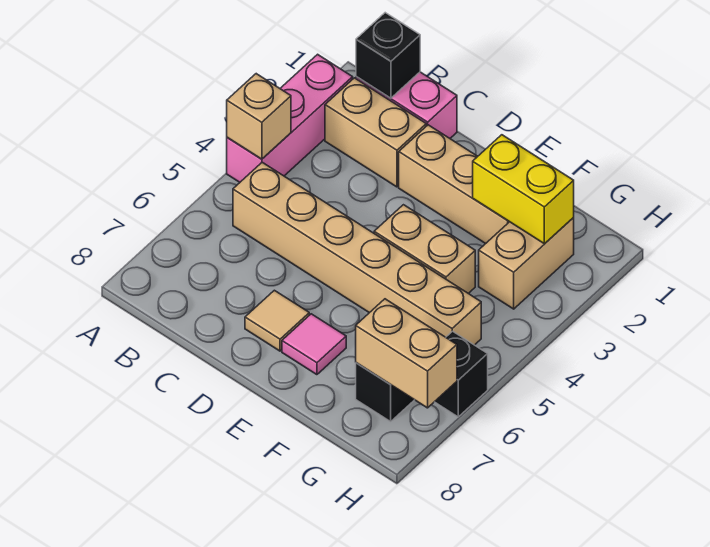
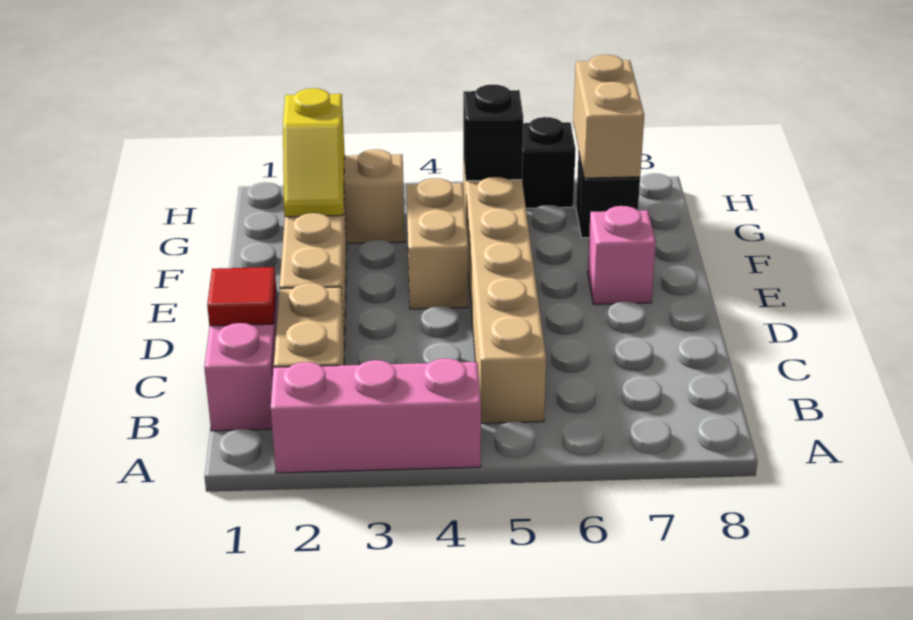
tan 1x1 brick [227,74,291,159] -> none
black 1x1 brick [356,13,420,98] -> black 1x1 brick moved to [463,85,523,181]
none -> red 1x1 tile [207,267,276,326]
tan 1x1 tile [245,290,309,351] -> none
pink 1x1 tile [282,314,346,375] -> pink 1x1 brick [587,206,656,304]
yellow 1x2 brick [473,135,574,244] -> yellow 1x2 slope [283,88,345,217]

